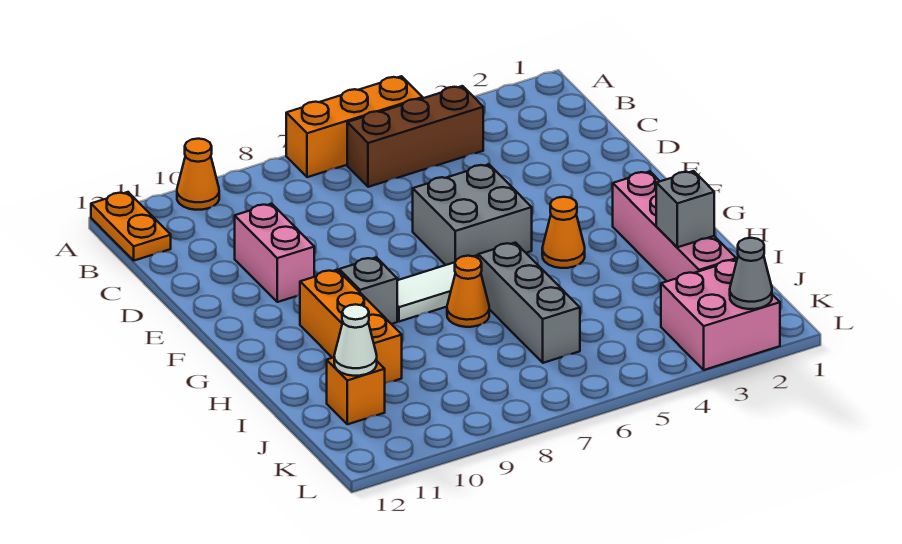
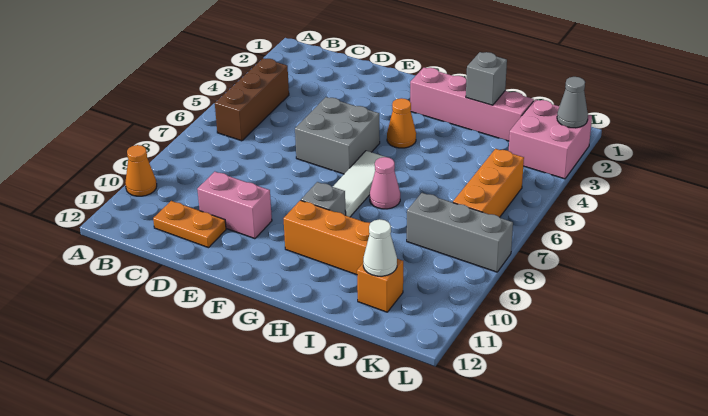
orange 1x3 brick [286,76,423,177] -> orange 1x3 brick moved to [453,149,524,217]
orange 1x2 plate [91,192,171,261] -> orange 1x2 plate moved to [153,201,226,248]
grey 1x3 brick [478,243,580,363] -> grey 1x3 brick moved to [407,193,513,272]
orange 1x1 cone [447,256,489,327] -> pink 1x1 cone [370,157,400,209]

